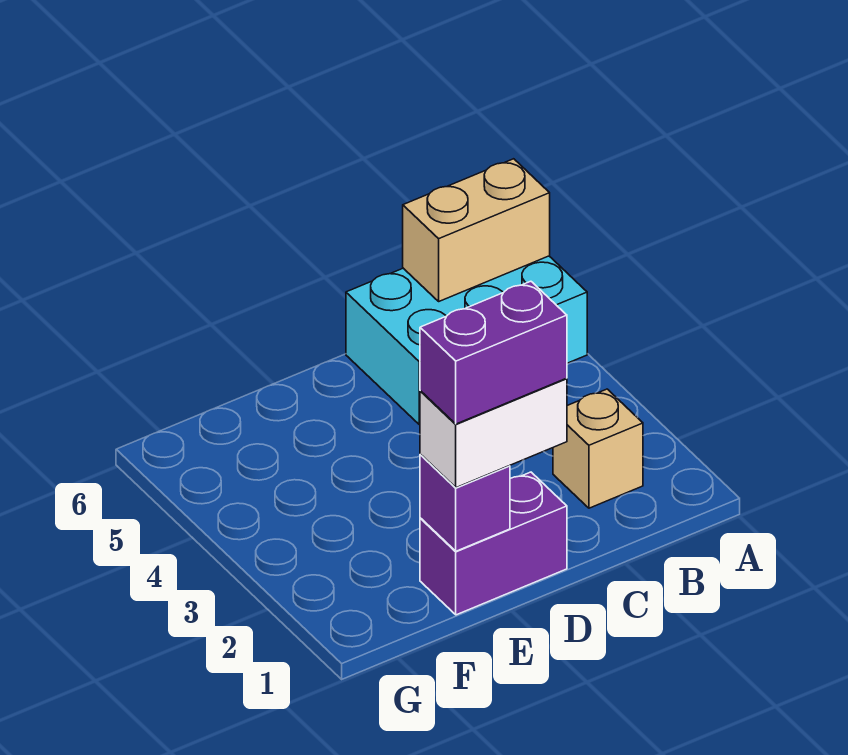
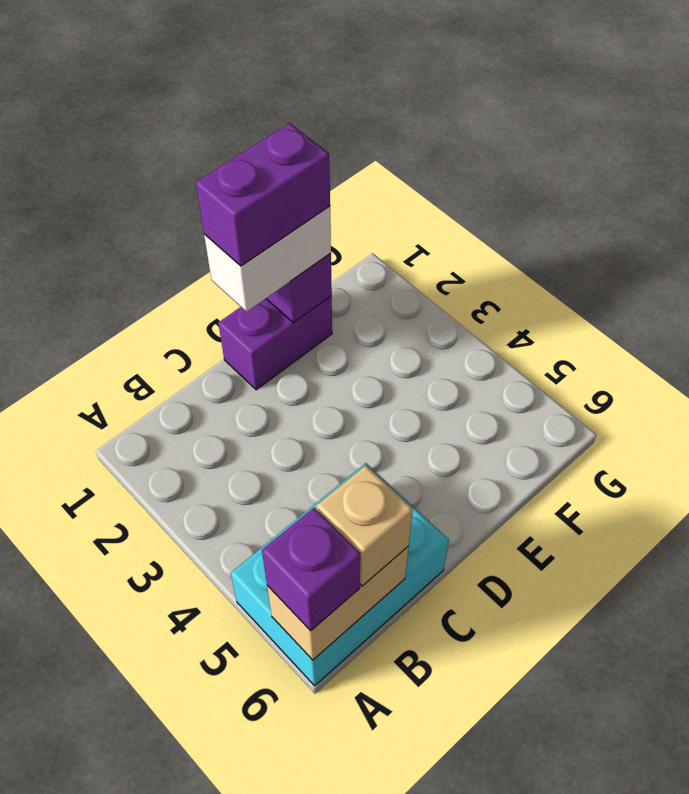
none -> purple 1x1 brick [262,508,361,631]
tan 1x1 brick [553,389,643,508] -> tan 1x1 brick moved to [316,465,413,586]

